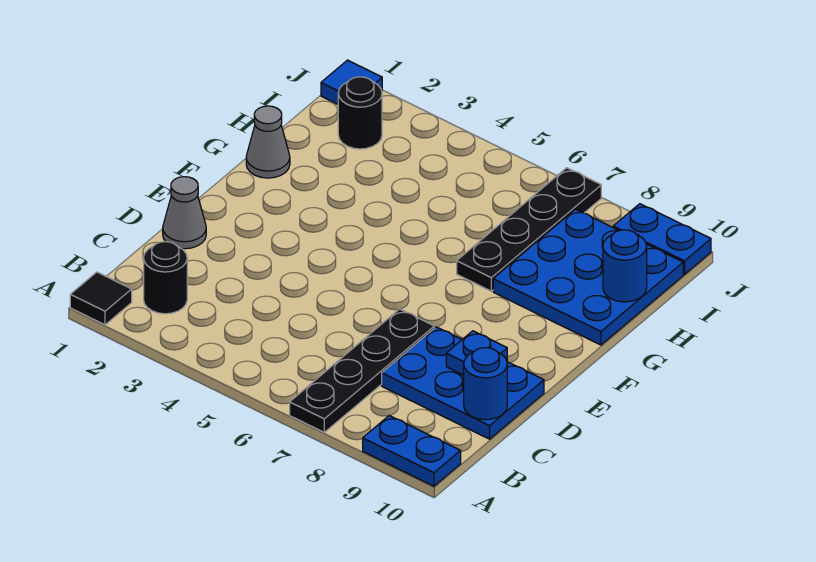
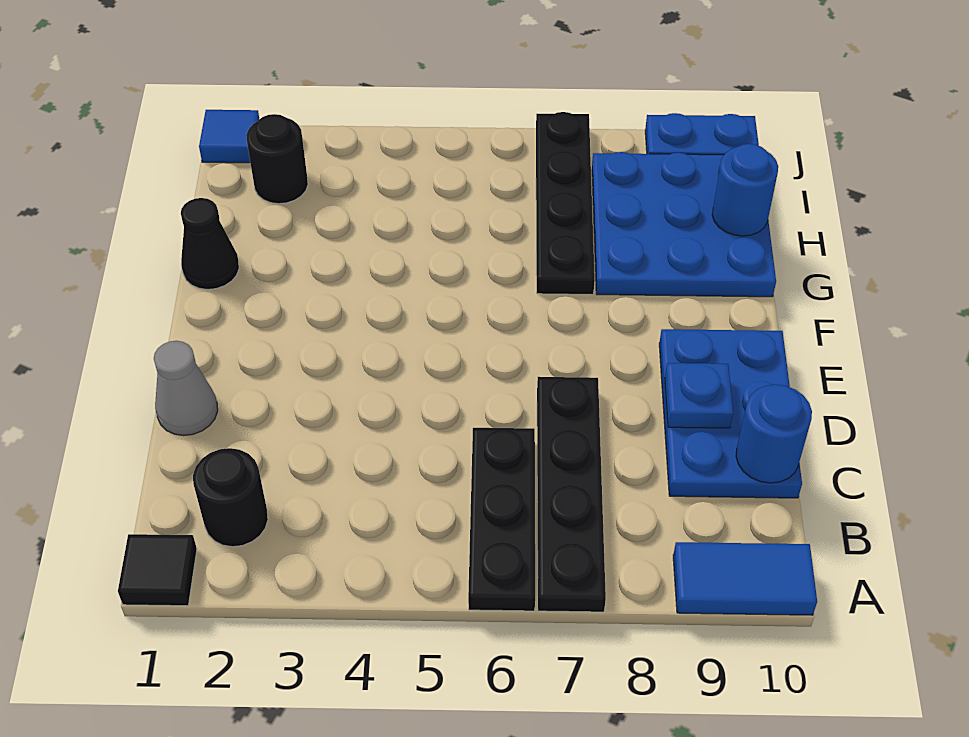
none -> black 1x3 plate [468,428,535,611]
blue 1x2 plate [363,416,461,486] -> blue 1x2 tile [673,542,817,615]
blue 2x3 plate [382,327,544,439] -> blue 2x3 plate turned to [659,329,802,498]
grey 1x1 cone [246,106,290,178] -> black 1x1 cone [181,198,239,289]

